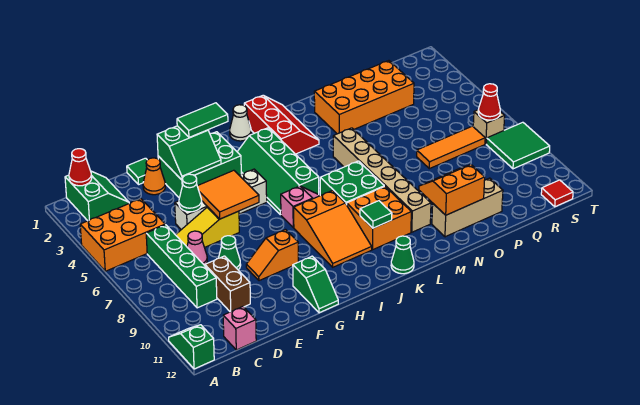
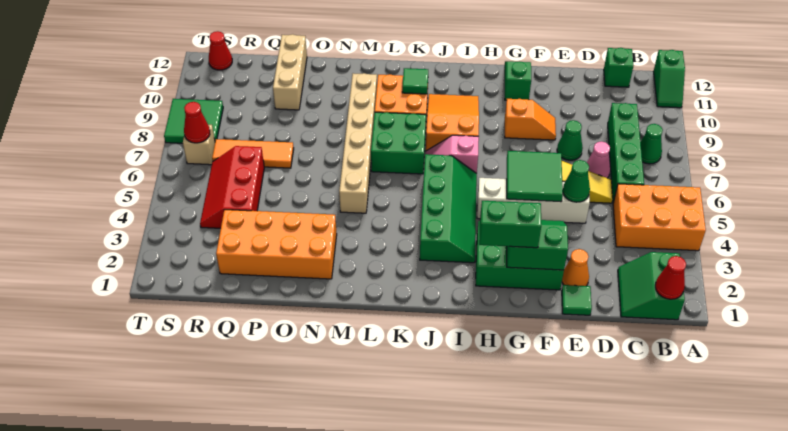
pink 1x1 brick [223,307,256,350] -> green 1x1 brick [604,48,633,87]
brown 1x2 brick [205,256,250,312] -> none
orange 2x2 tile [197,170,259,219] -> green 2x2 tile [507,151,563,202]
green 1x2 tile [177,103,228,137] -> green 1x2 brick [479,201,541,248]
white 1x1 cone [230,105,251,141] -> none
red 2x3 slope [244,95,319,154] -> red 2x3 slope moved to [200,146,264,228]
green 1x1 cone [391,236,414,274] -> green 1x1 cone moved to [641,124,663,164]
orange 2x2 slope [419,165,485,215] -> none
tan 1x3 brick [432,178,503,237] -> tan 1x3 brick turned to [273,34,307,110]
red 1x1 tile [541,180,573,207] -> red 1x1 cone [209,31,232,70]

